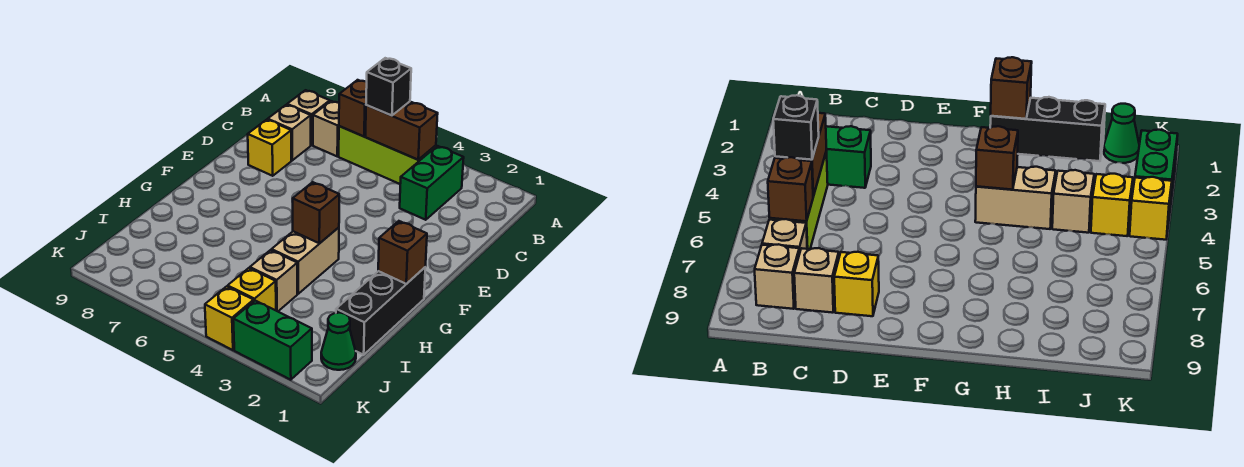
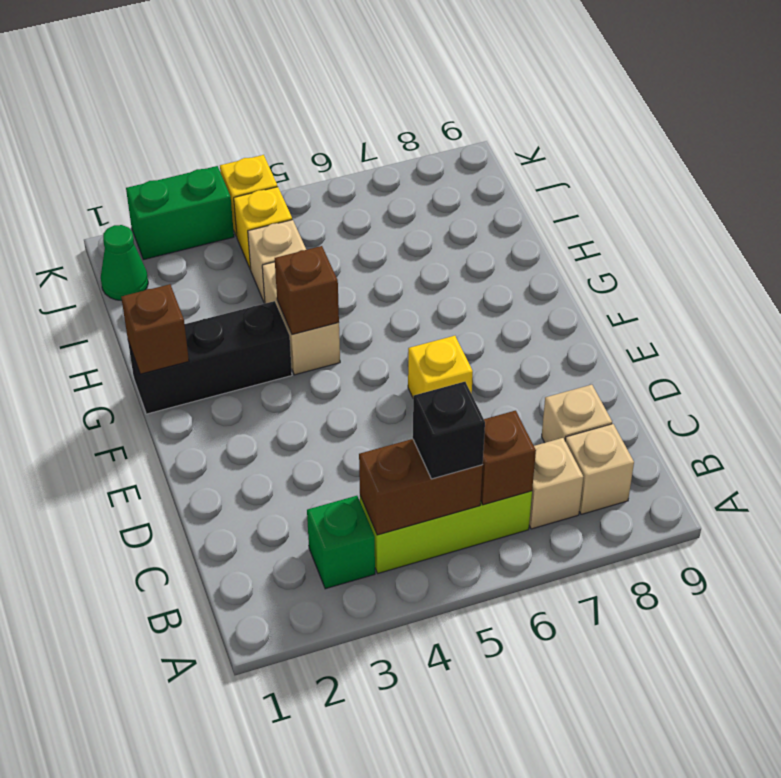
green 1x2 brick [400,146,464,220] -> green 1x1 brick [307,496,375,589]
yellow 1x1 brick [248,120,291,176] -> yellow 1x1 brick moved to [408,336,473,397]
black 1x3 brick [336,268,425,355] -> black 1x3 brick turned to [128,301,292,414]

